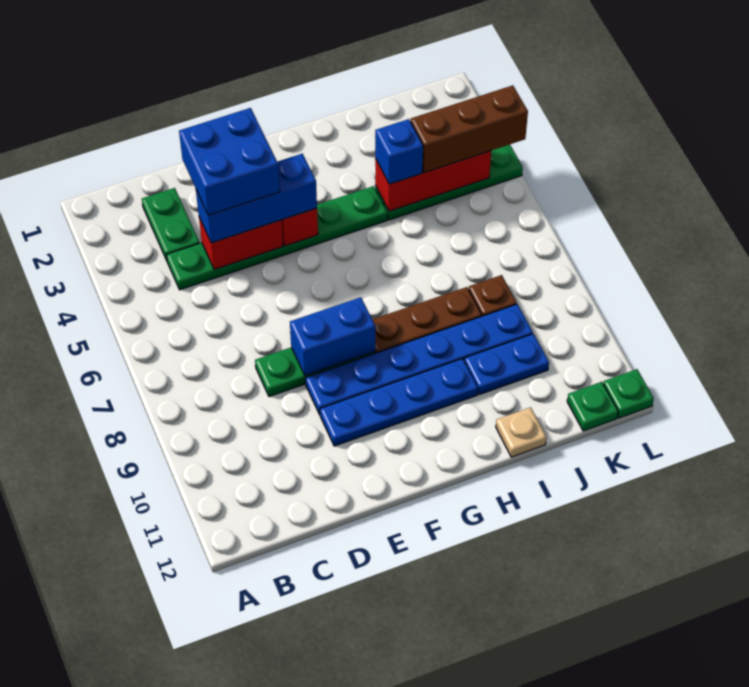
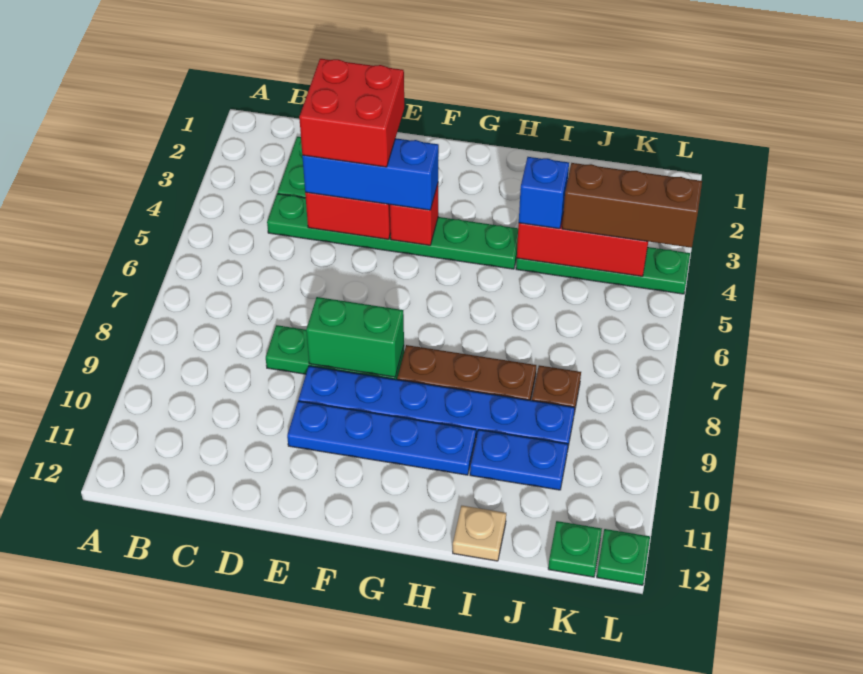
blue 2x2 brick [179,108,280,215] -> red 2x2 brick [299,59,404,167]
blue 1x2 brick [290,297,375,376] -> green 1x2 brick [306,297,404,377]

